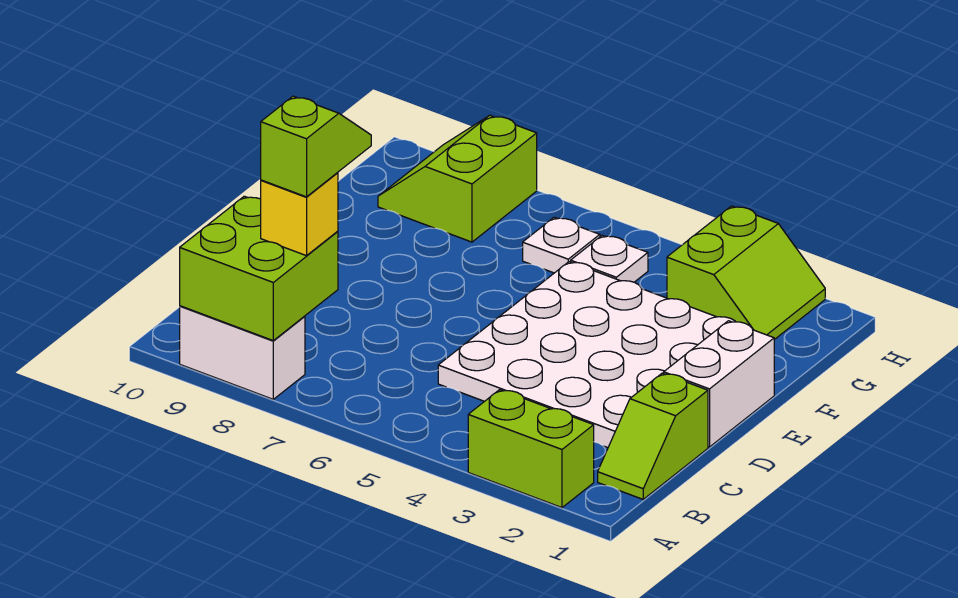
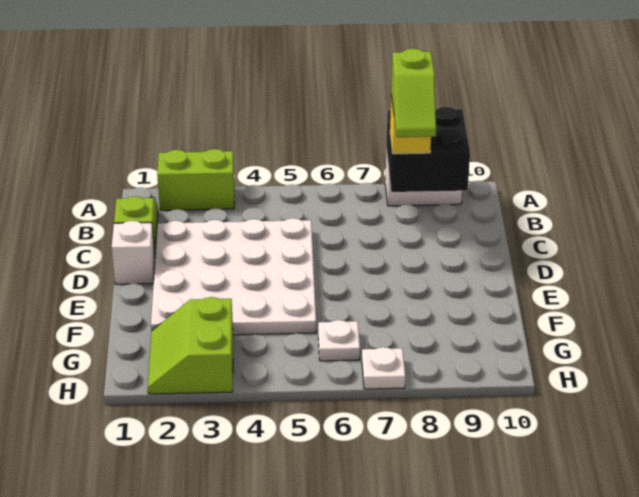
lime 2x2 brick [180,196,338,340] -> black 2x2 brick [386,106,470,192]
white 1x2 brick [664,321,774,447] -> white 1x1 brick [112,221,155,284]
white 1x1 plate [571,235,648,282] -> white 1x1 plate moved to [362,347,405,389]
lime 2x2 slope [378,115,537,242] -> none

